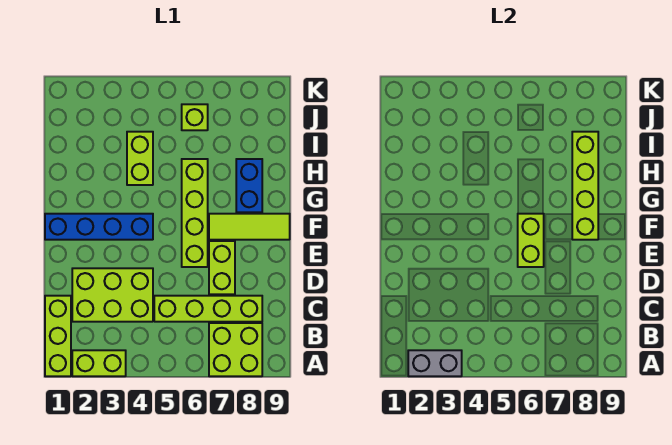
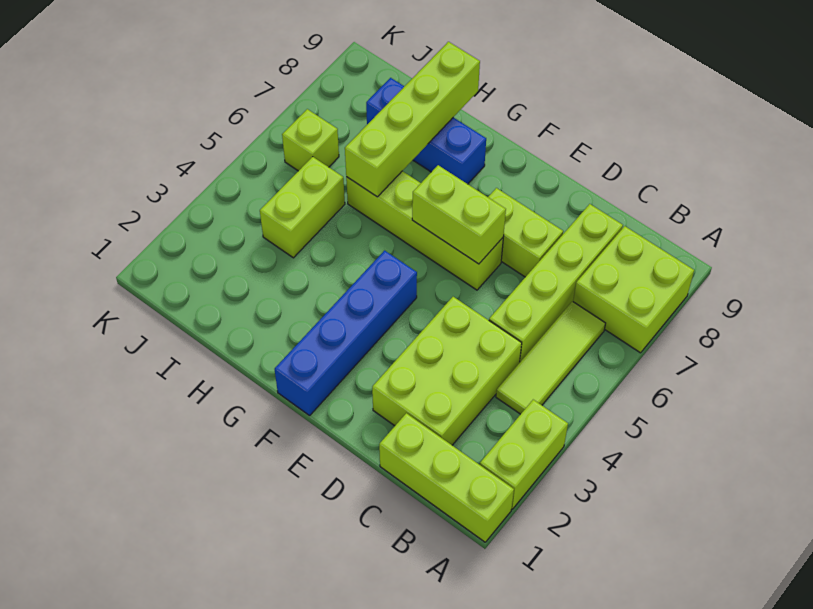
grey 1x2 brick [408,350,462,376] -> none
lime 1x3 tile [209,214,290,240] -> lime 1x3 tile moved to [496,301,606,414]
lime 1x4 brick [572,132,598,240] -> lime 1x4 brick turned to [345,42,480,197]
blue 1x2 brick [236,159,262,212] -> blue 1x3 brick [366,78,486,184]
lime 1x2 brick [127,132,153,185] -> lime 1x2 brick turned to [260,157,345,258]

